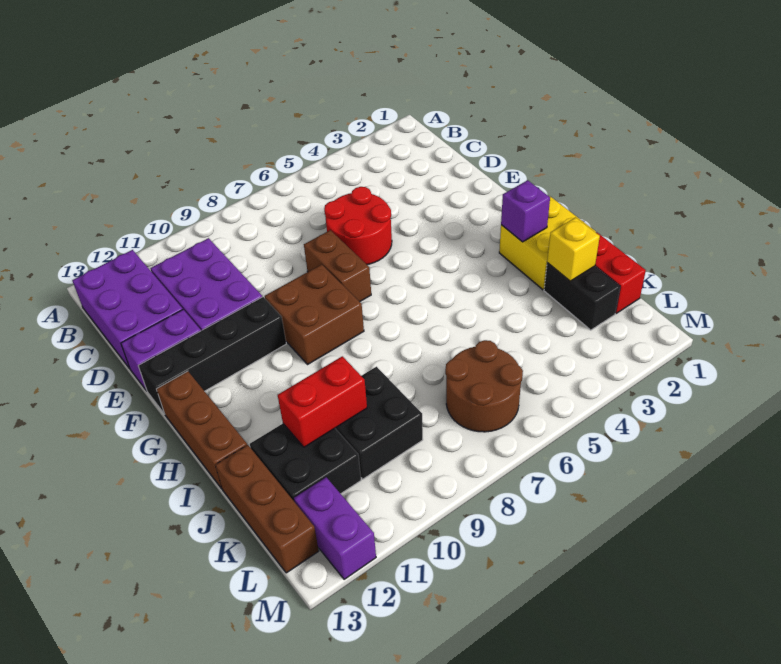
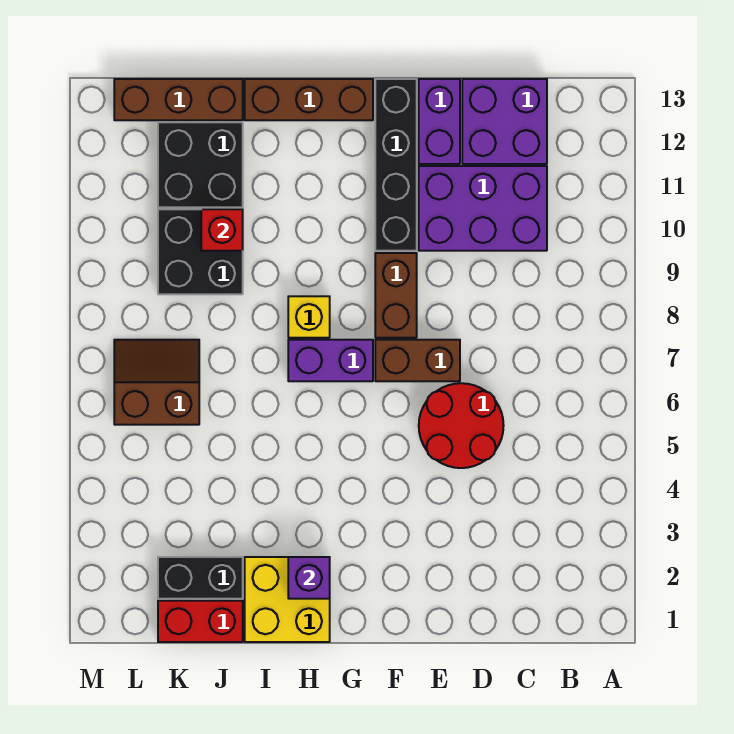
purple 2x3 brick [72,250,183,369] -> purple 2x2 brick [462,79,547,164]
brown 2x2 brick [265,264,364,365] -> brown 1x2 brick [375,253,417,338]
yellow 1x1 brick [547,217,600,281] -> yellow 1x1 brick moved to [288,296,330,338]
red 1x2 brick [278,356,367,447] -> red 1x1 brick [201,209,243,251]
brown 2x2 round brick [445,340,523,432] -> brown 2x2 slope [114,340,199,425]
purple 1x2 brick [294,477,376,579] -> purple 1x2 brick moved to [288,340,373,381]

